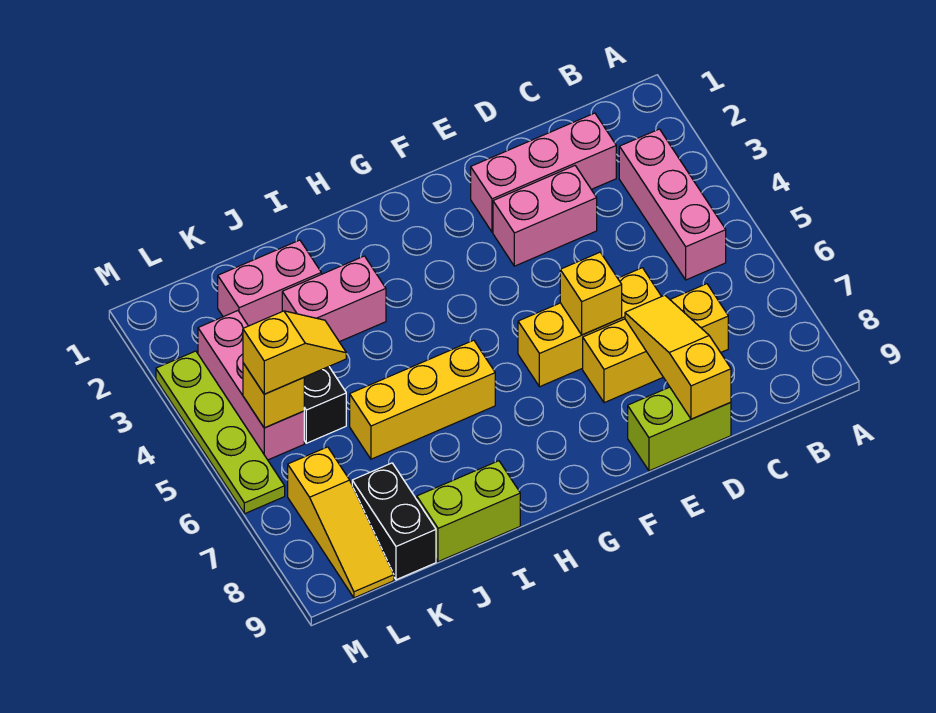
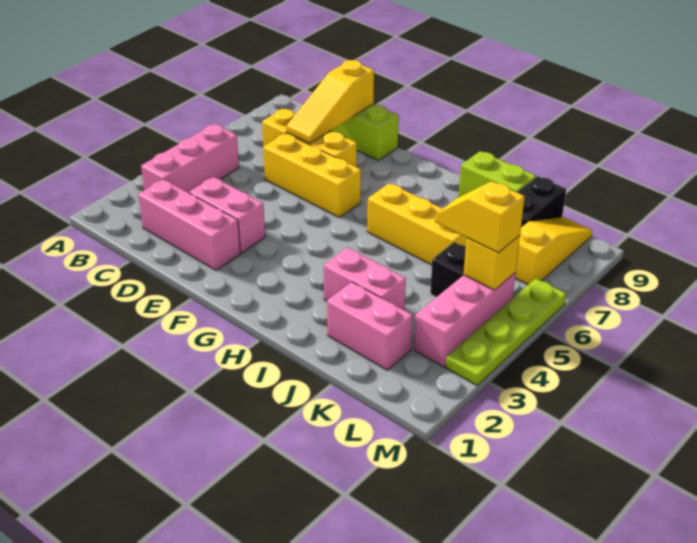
yellow 1x1 brick [560,252,622,335] -> none

